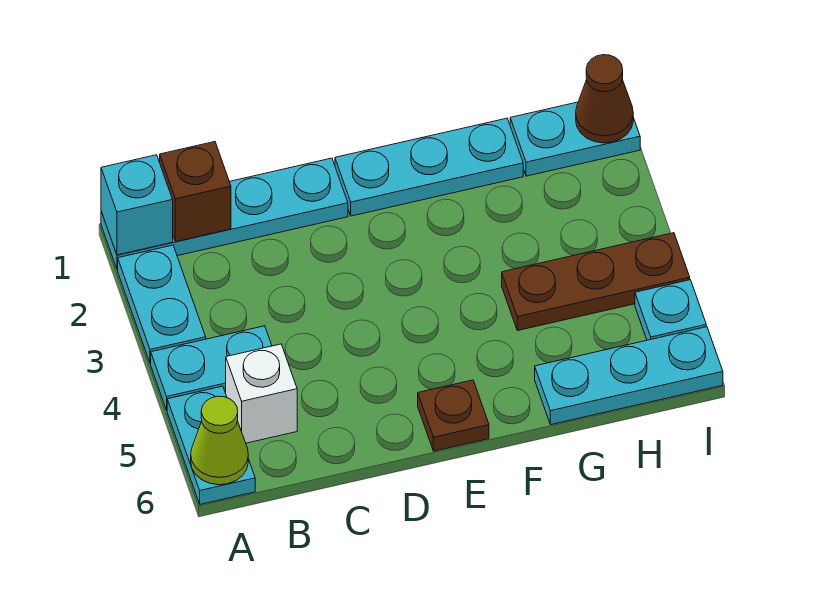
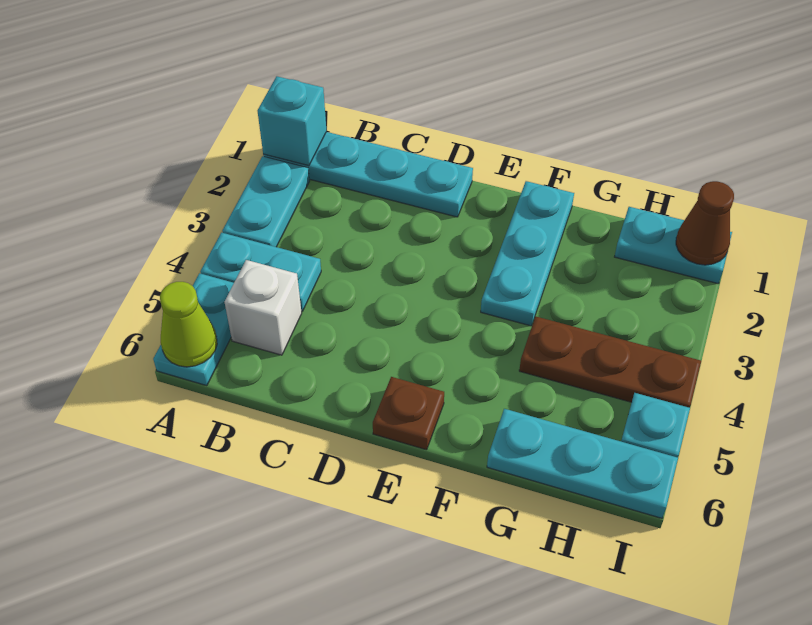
brown 1x1 brick [160,142,231,242] -> none
cyan 1x3 plate [335,118,523,216] -> cyan 1x3 plate turned to [481,181,574,326]

